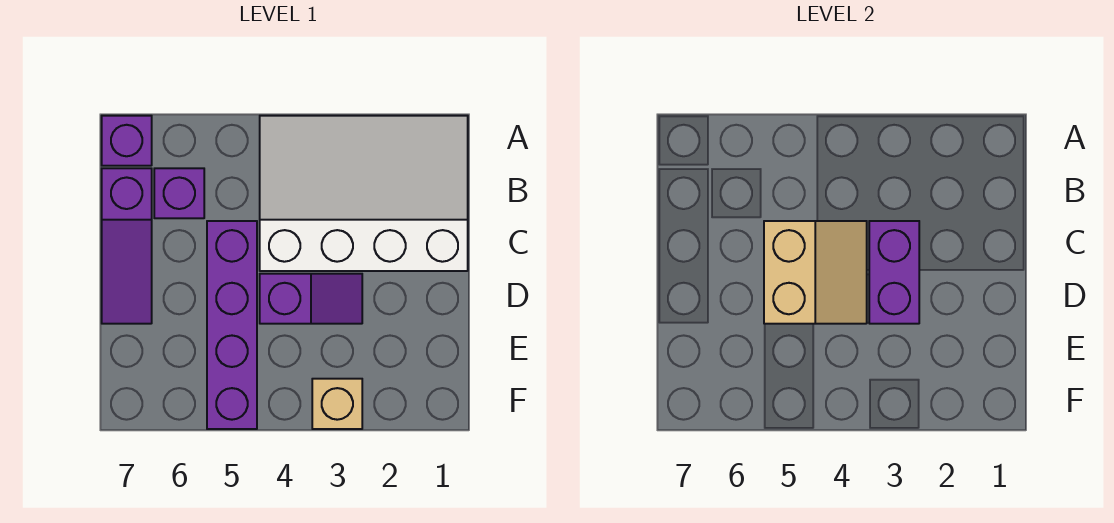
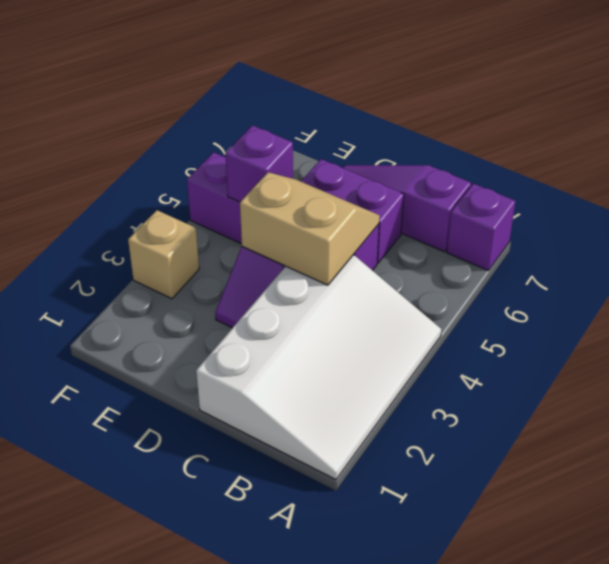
purple 1x1 brick [154,168,204,218] -> purple 1x1 brick moved to [225,125,293,202]
purple 1x2 brick [869,221,919,324] -> purple 1x2 brick moved to [301,159,404,263]
tan 2x2 slope [764,221,867,324] -> tan 2x2 slope turned to [240,172,380,285]

